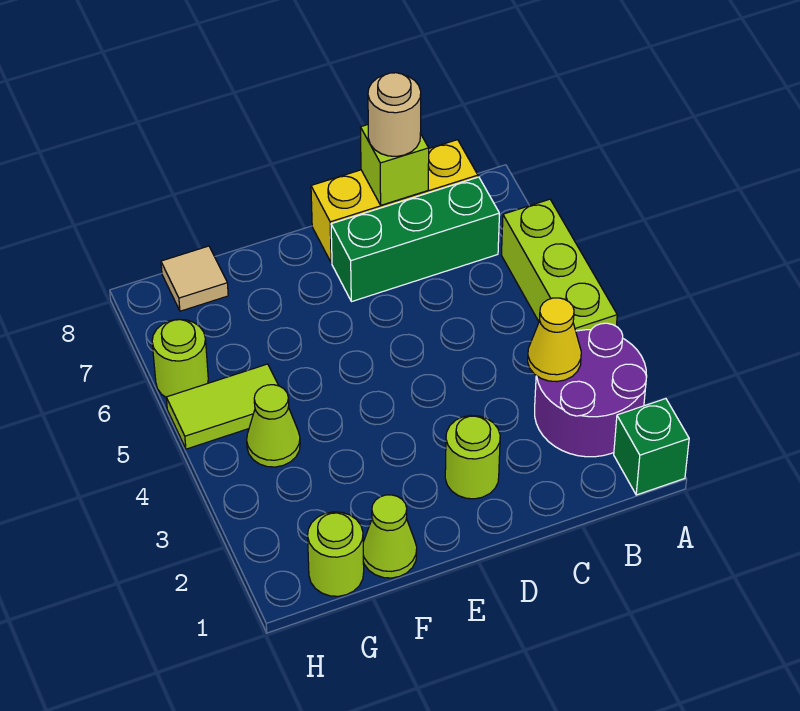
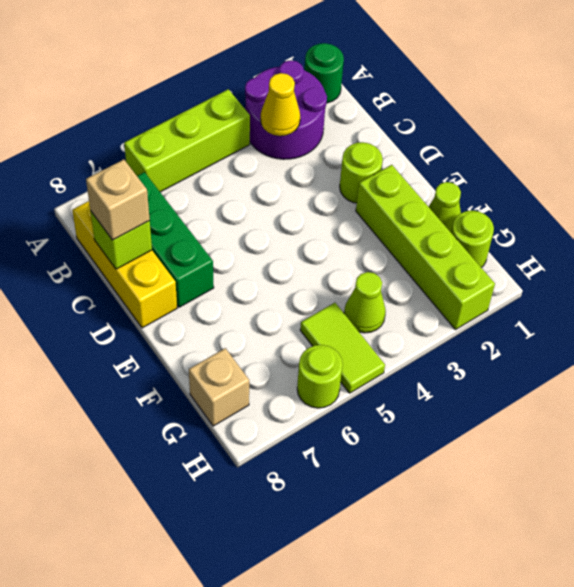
green 1x1 brick [614,399,689,495] -> green 1x1 round brick [305,43,344,103]
tan 1x1 round brick [368,73,421,156] -> tan 1x1 brick [86,159,150,240]
none -> lime 1x4 brick [356,165,495,330]
tan 1x1 tile [161,246,228,311] -> tan 1x1 brick [189,348,249,426]

